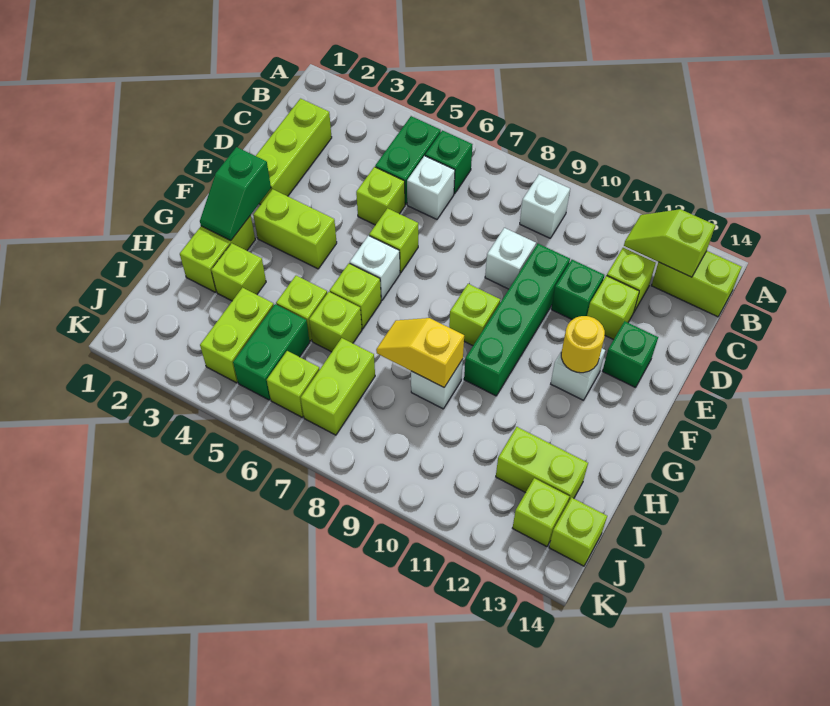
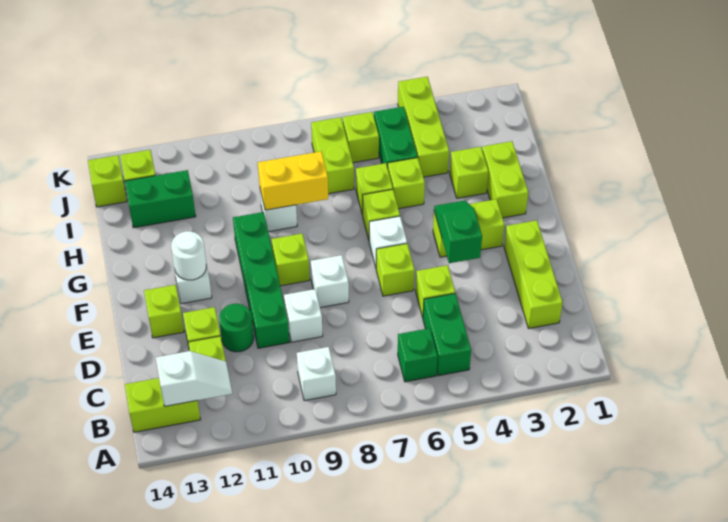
lime 1x2 slope [624,209,715,277] -> white 1x2 slope [156,351,232,406]
white 1x1 brick [407,156,455,219] -> white 1x1 brick moved to [311,255,349,308]
green 1x1 brick [551,260,604,320] -> green 1x1 round brick [219,304,254,352]
green 1x1 brick [603,321,658,387] -> lime 1x1 brick [144,285,184,338]
green 1x2 slope [200,147,271,241] -> green 1x2 slope moved to [434,201,482,263]
yellow 1x1 round brick [561,316,605,373] -> white 1x1 round brick [171,231,206,280]
yellow 1x2 slope [376,318,464,387] -> yellow 1x2 brick [258,151,328,210]
lime 1x2 brick [200,287,274,383] -> lime 1x3 brick [398,77,449,177]
lime 1x2 brick [496,427,588,503] -> green 1x2 brick [125,170,196,228]

